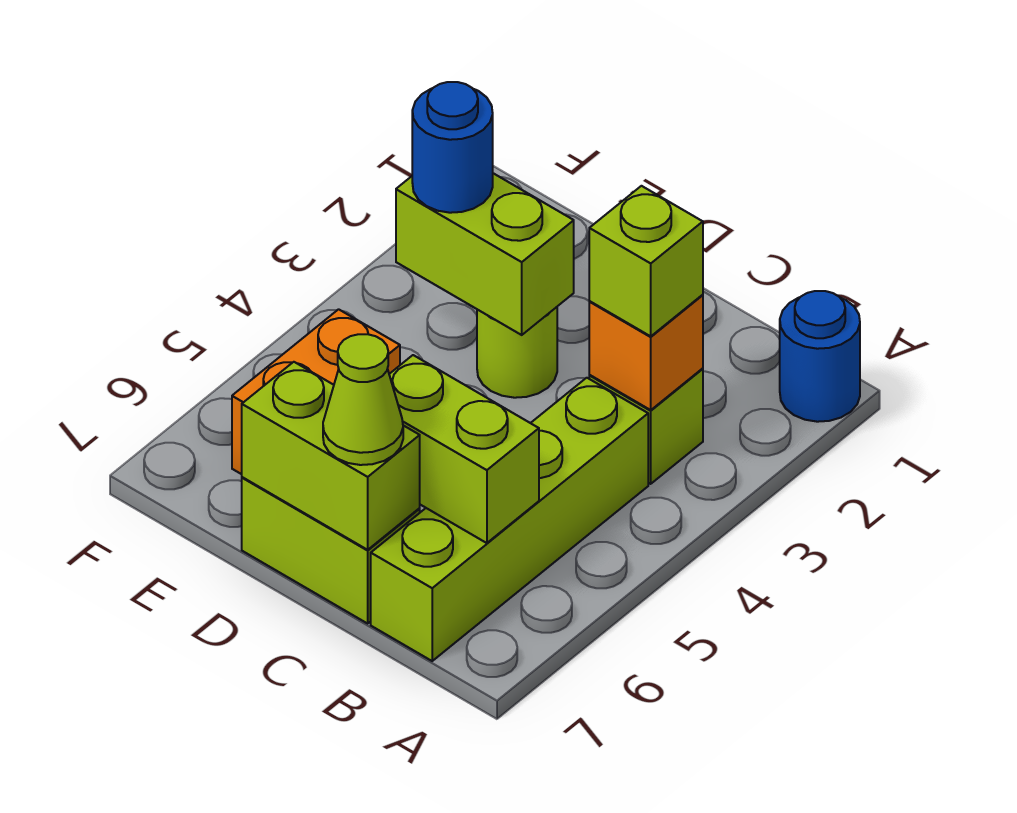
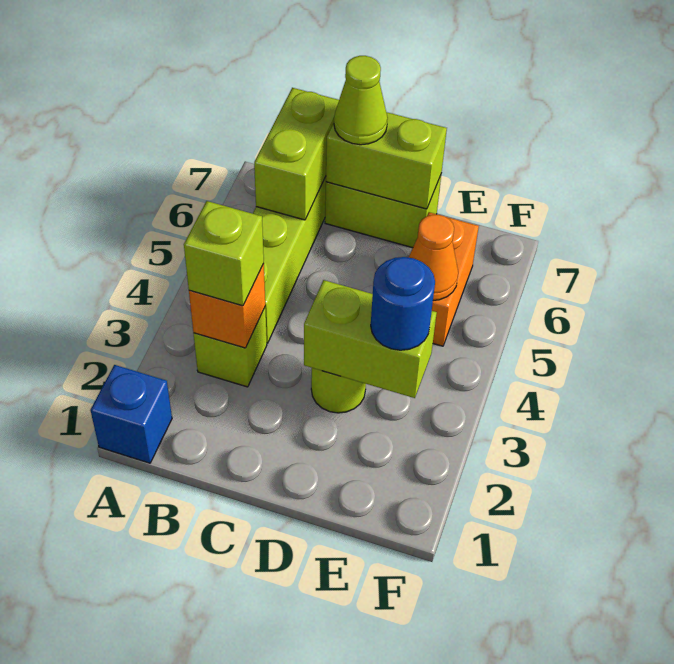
blue 1x1 round brick [780,291,860,422] -> blue 1x1 brick [90,365,172,463]
lime 1x2 brick [389,355,539,543] -> lime 1x2 brick turned to [254,88,339,220]
none -> orange 1x1 cone [409,215,458,300]

